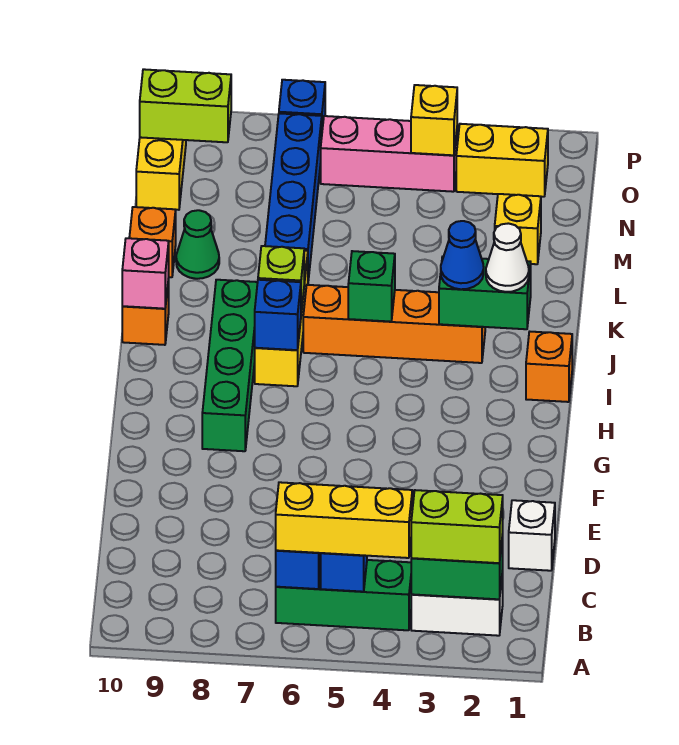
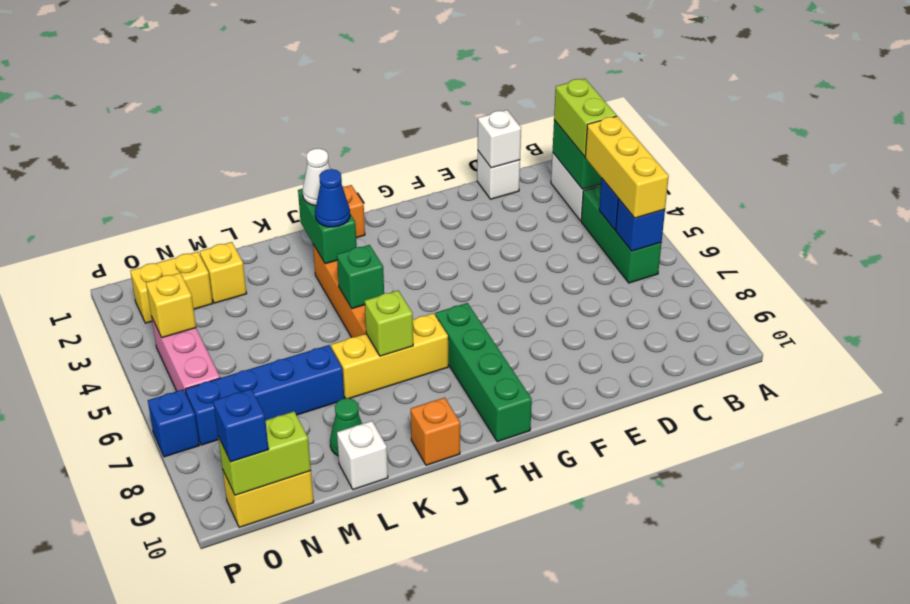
none -> white 1x1 brick [478,110,521,168]
green 1x4 brick [202,280,258,451] -> green 1x4 brick turned to [435,303,532,442]
blue 1x1 brick [255,280,301,350] -> blue 1x1 brick moved to [213,389,269,462]
pink 1x1 brick [122,238,169,309] -> none
orange 1x1 brick [129,207,176,277] -> white 1x1 brick [337,421,388,490]
yellow 1x2 brick [456,124,548,197] -> yellow 1x2 brick turned to [130,252,213,323]
lime 1x2 brick [140,69,231,142] -> lime 1x2 brick turned to [218,411,311,495]

